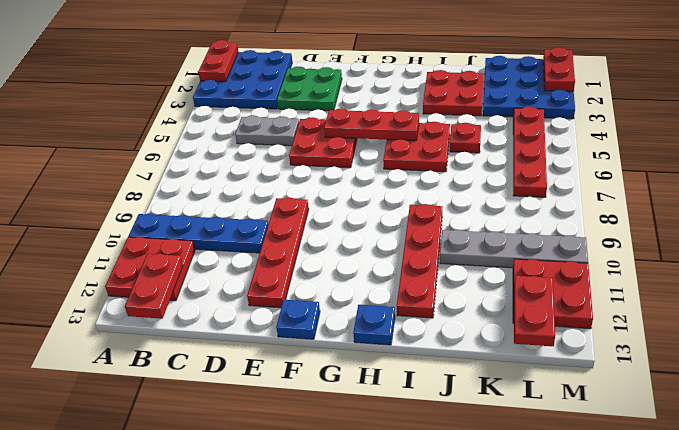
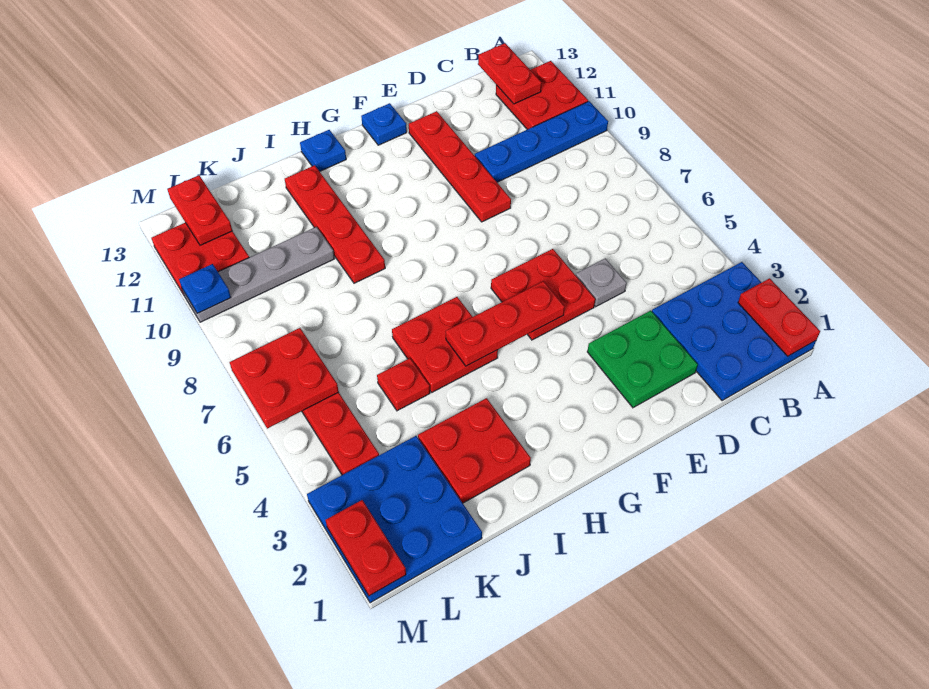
grey 1x2 plate [235,115,299,146] -> grey 1x1 plate [576,258,627,307]
none -> red 2x2 plate [230,328,339,429]
none -> blue 1x1 plate [179,264,231,313]

